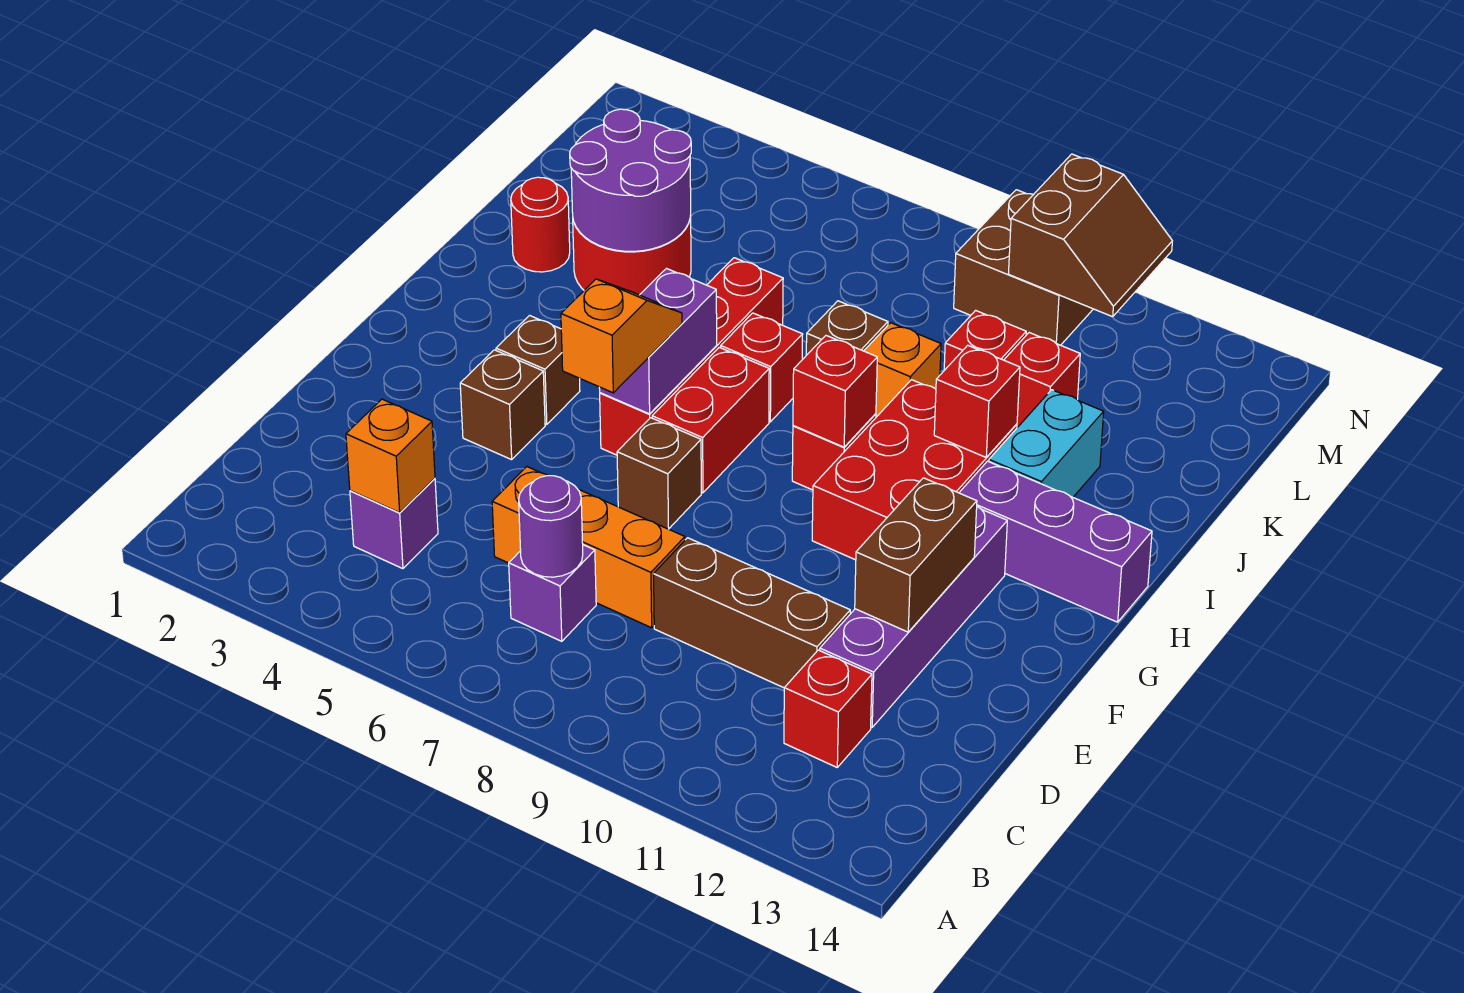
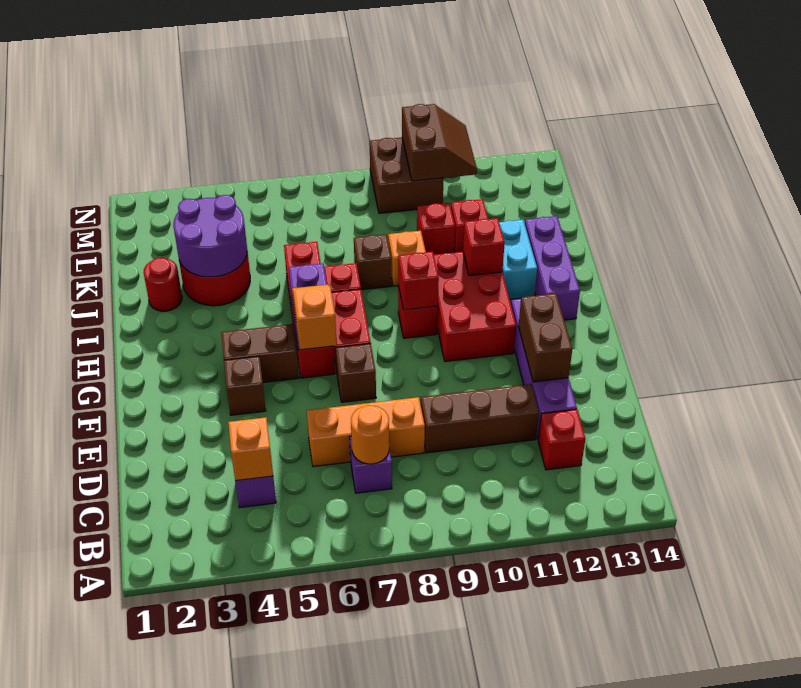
purple 1x1 round brick [519,476,583,577] -> orange 1x1 round brick [351,405,389,464]
brown 1x1 brick [496,315,580,424] -> brown 1x2 brick [221,324,299,383]
purple 1x3 brick [959,461,1152,622] -> purple 1x3 brick turned to [525,216,580,320]

